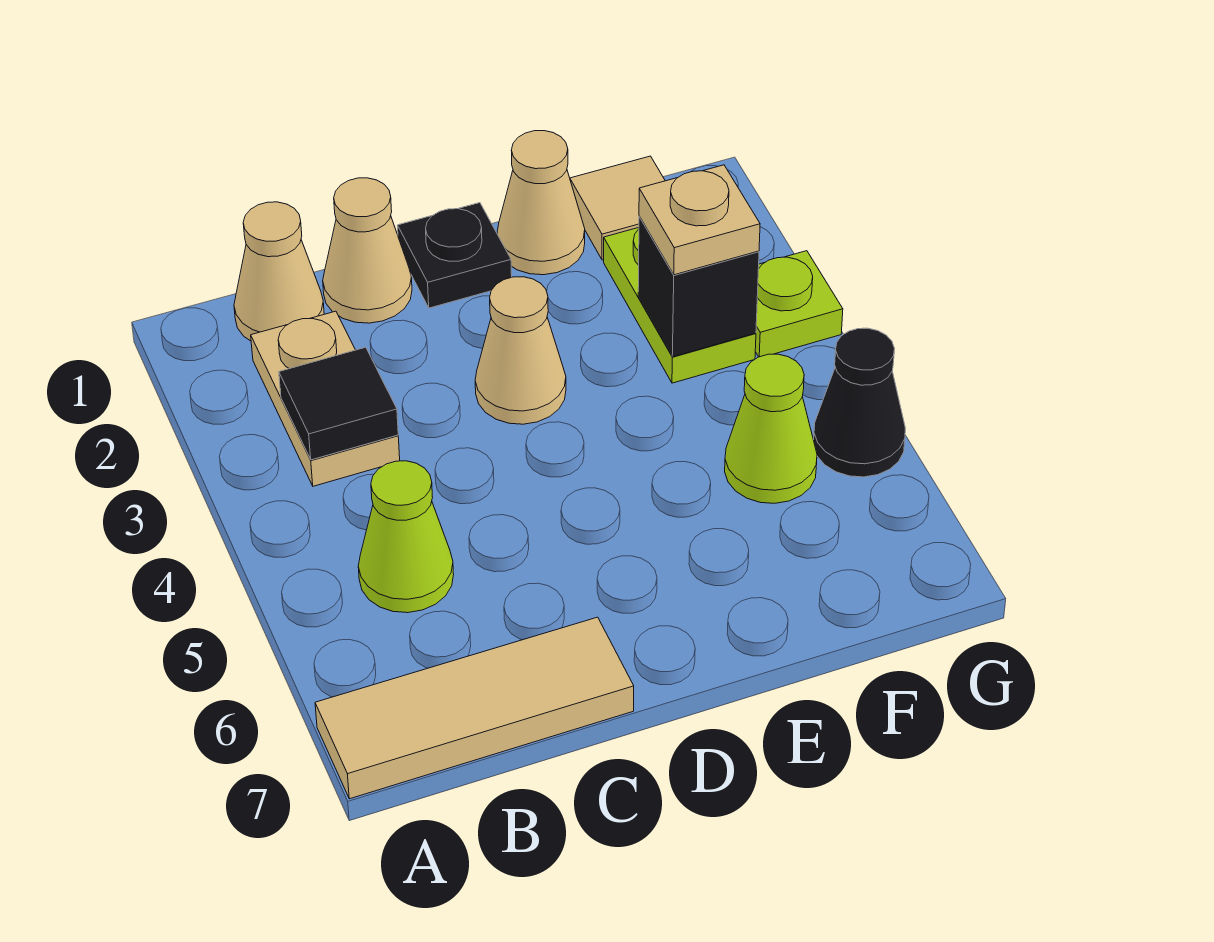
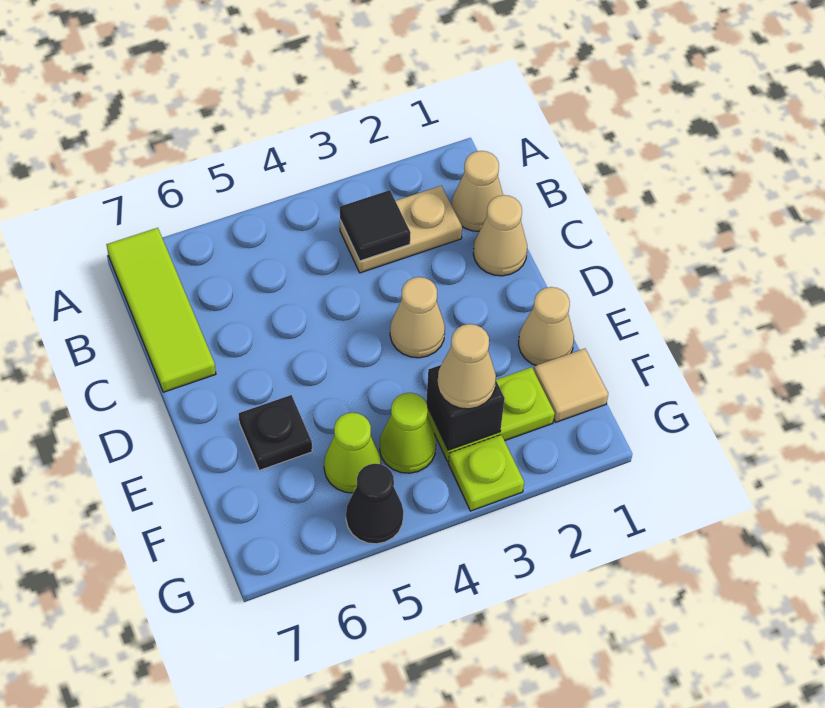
tan 1x3 tile [315,617,634,799] -> lime 1x3 tile [106,228,216,392]
lime 1x1 cone [358,461,454,613] -> lime 1x1 cone moved to [380,393,436,473]
black 1x1 plate [398,203,512,308] -> black 1x1 plate moved to [239,395,312,470]
tan 1x1 plate [639,165,760,275] -> tan 1x1 cone [437,324,496,409]

